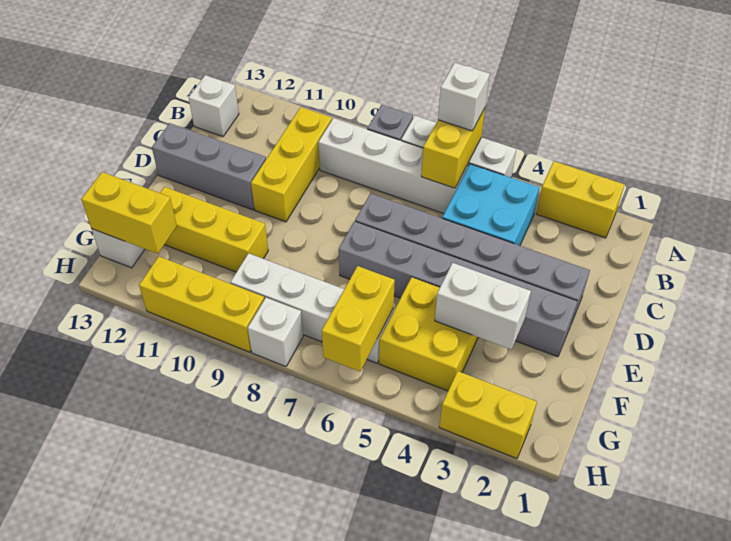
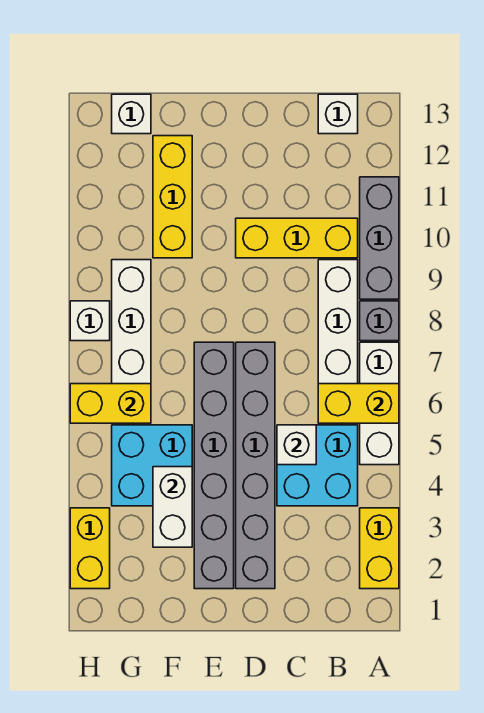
white 1x1 brick [438,63,490,131] -> white 1x1 brick moved to [277,425,316,465]
grey 1x3 brick [152,123,266,210] -> grey 1x3 brick moved to [360,177,399,299]
yellow 2x2 brick [379,277,478,391] -> cyan 2x2 brick [112,425,192,506]
yellow 1x2 brick [81,172,177,254] -> none
yellow 1x3 brick [139,257,264,352] -> none

